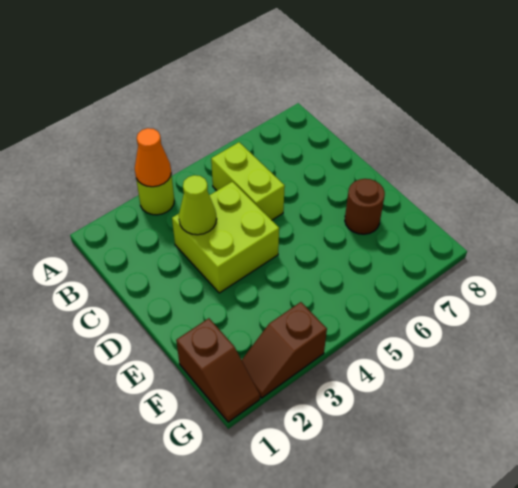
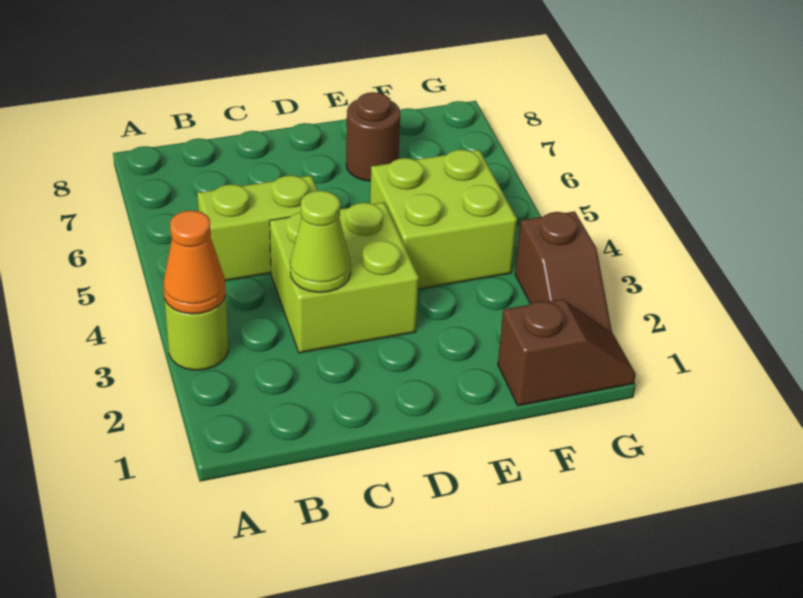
none -> lime 2x2 brick [370,150,517,289]

